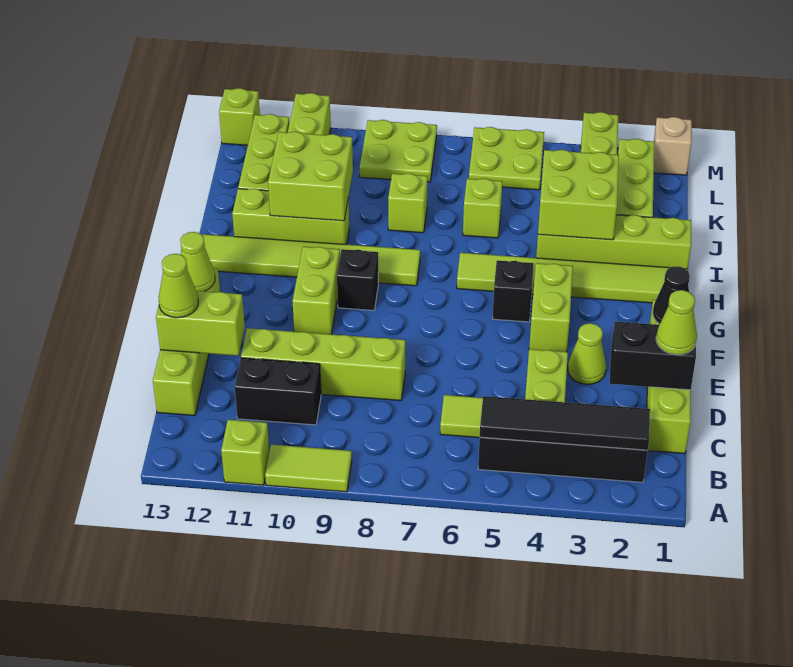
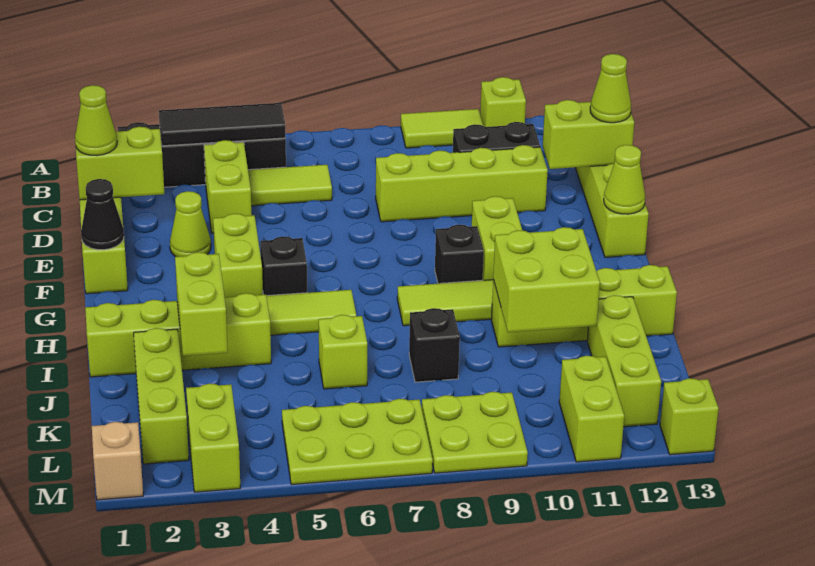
black 1x4 tile [480,396,650,450] -> black 1x3 tile [159,103,286,146]
black 1x2 brick [610,322,696,390] -> lime 1x2 brick [75,127,164,200]
lime 2x2 brick [538,150,619,240] -> lime 1x2 brick [175,252,228,356]
lime 1x3 brick [232,189,349,244] -> lime 1x4 brick [491,265,677,347]
lime 1x1 brick [388,173,427,233] -> black 1x1 brick [409,308,460,382]
lime 2x2 plate [469,127,544,190] -> lime 2x3 plate [282,399,433,485]

